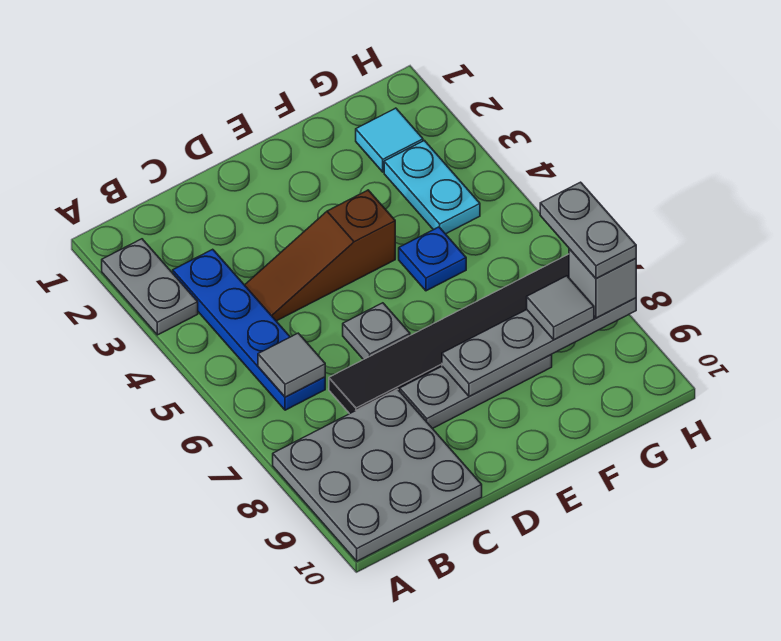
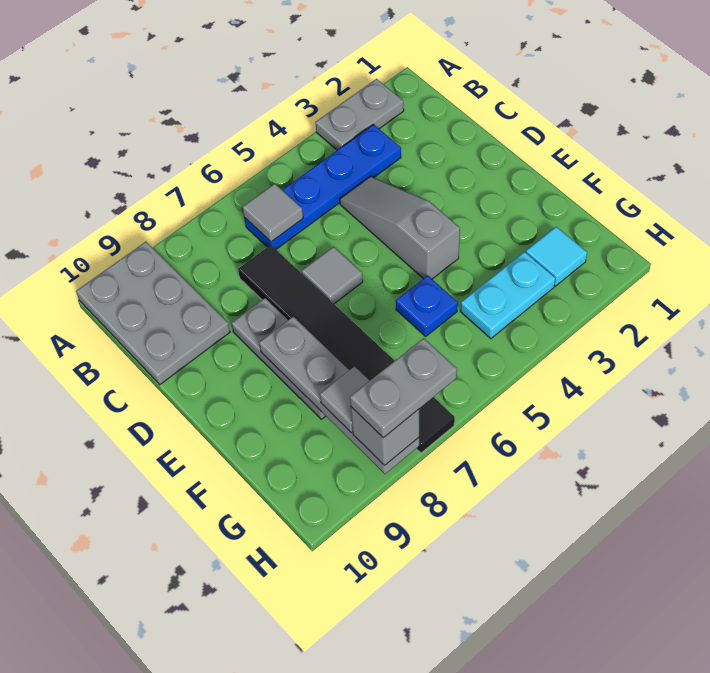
grey 3x3 plate [273,389,482,561] -> grey 2x3 plate [76,242,230,385]
brown 1x3 slope [245,190,395,321] -> grey 1x3 slope [340,176,460,279]
grey 1x1 plate [343,303,410,360] -> grey 1x1 tile [302,247,363,304]

